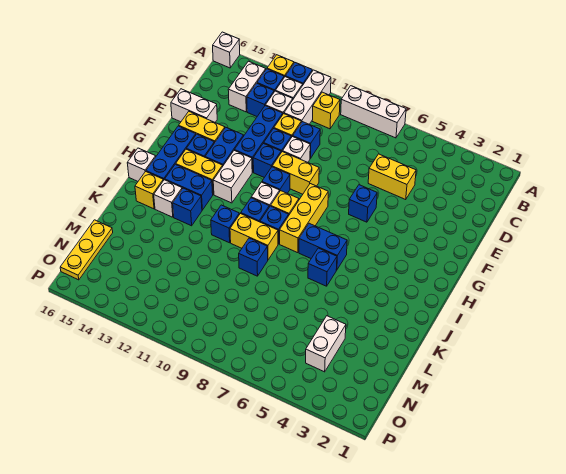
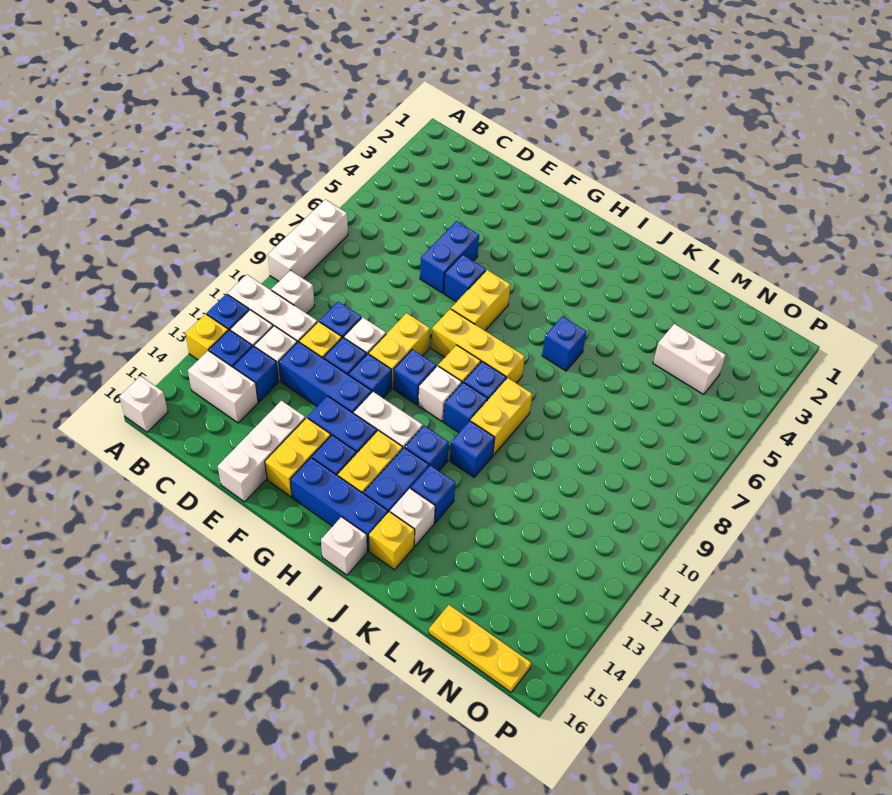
yellow 1x1 brick [312,92,340,129] -> white 1x1 brick [271,270,314,313]
yellow 1x2 brick [368,154,416,199] -> yellow 1x2 brick moved to [451,270,510,330]
white 1x2 brick [171,89,217,122] -> white 1x3 brick [218,401,305,502]
blue 1x2 brick [299,223,347,270] -> blue 1x2 brick moved to [420,221,479,293]
blue 1x1 brick [239,238,268,276] -> blue 1x1 brick moved to [405,426,449,471]

